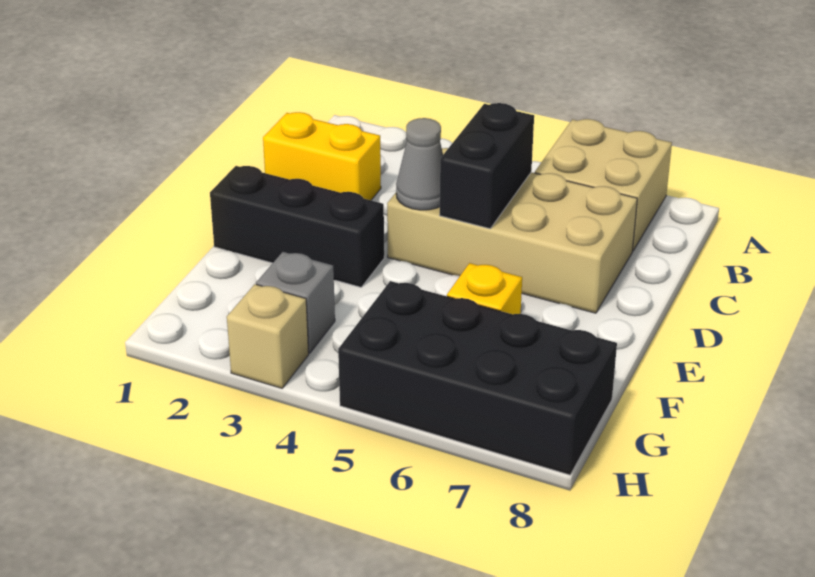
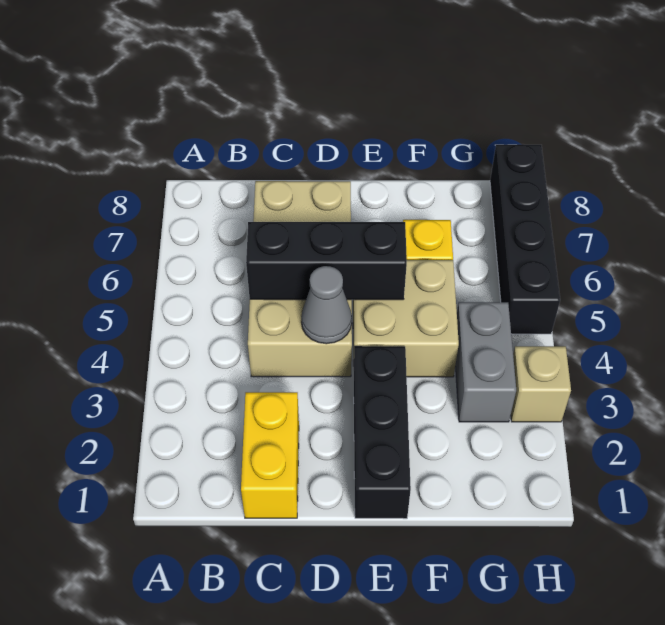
tan 2x2 brick [535,119,672,250] -> tan 2x2 brick moved to [353,260,459,377]
black 1x2 brick [440,103,534,229] -> black 1x3 brick [246,222,407,300]
grey 1x1 brick [256,252,335,353] -> grey 1x2 brick [455,302,516,422]
black 2x4 brick [338,281,617,475] -> black 1x4 brick [490,144,560,334]

